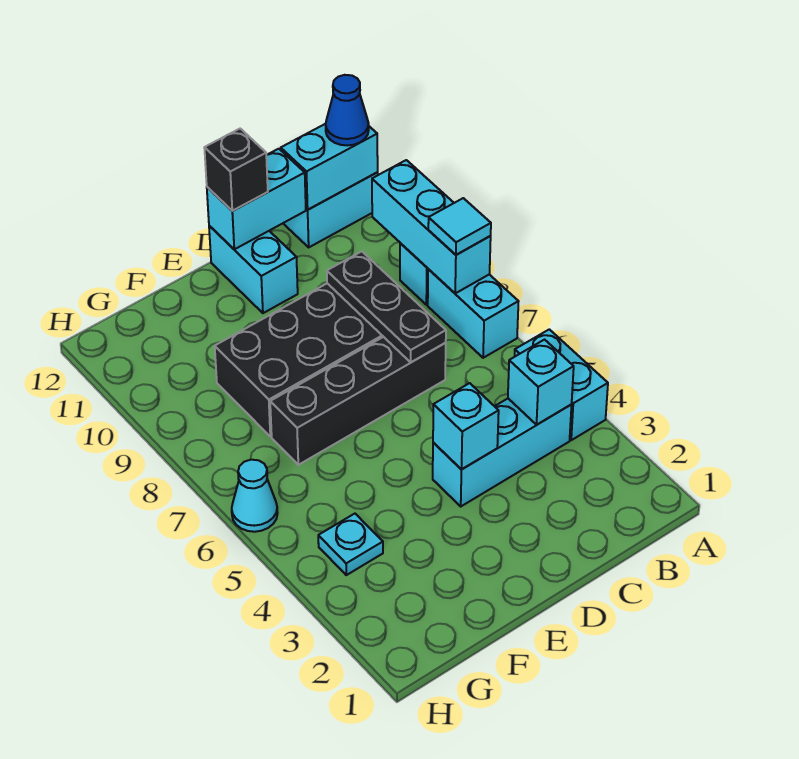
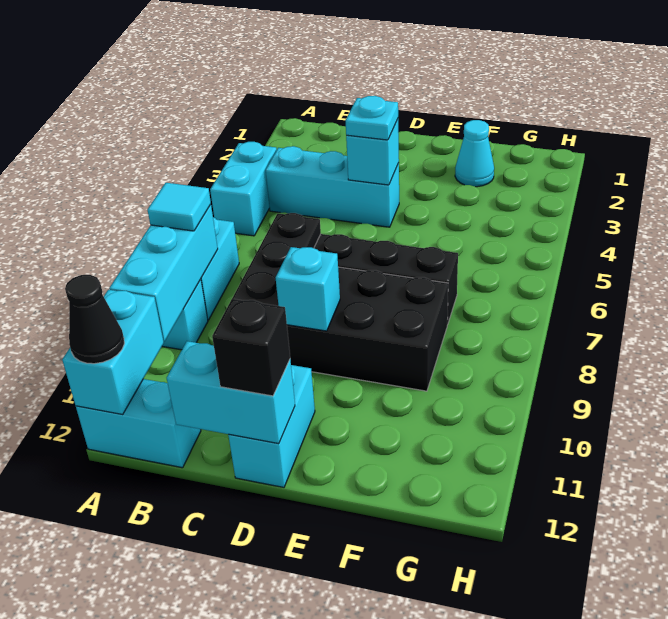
cyan 1x2 brick [281,124,378,210] -> cyan 1x2 brick turned to [62,290,164,414]
blue 1x1 cone [326,75,369,145] -> black 1x1 cone [65,275,124,364]
cyan 1x1 brick [508,340,574,425] -> cyan 1x1 brick moved to [276,247,340,331]
cyan 1x1 plate [318,514,383,575] -> cyan 1x1 plate moved to [346,96,398,140]
cyan 1x1 cone [232,460,278,532] -> cyan 1x1 cone moved to [455,120,494,187]

